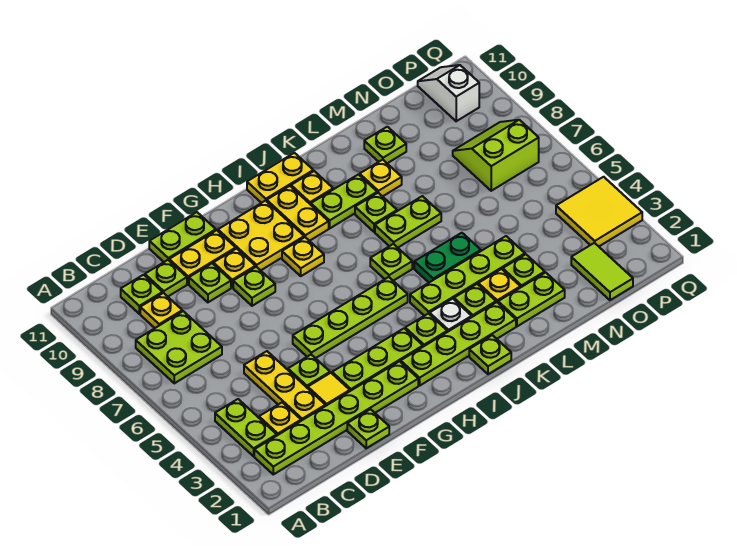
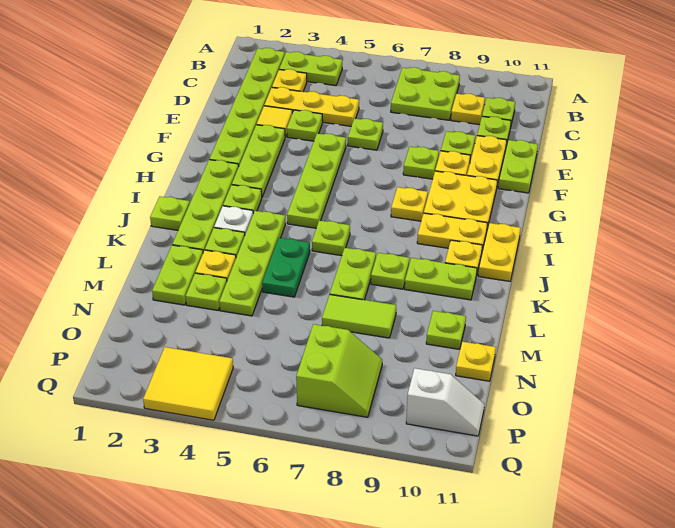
lime 1x1 plate [347,409,389,448] -> lime 1x1 plate moved to [348,118,383,150]
lime 1x2 plate [311,174,377,228] -> lime 1x2 plate turned to [405,258,477,300]
yellow 1x1 plate [360,160,402,196] -> yellow 1x1 plate moved to [456,342,496,381]
lime 1x2 tile [571,243,633,300] -> lime 1x2 tile moved to [322,294,396,338]

